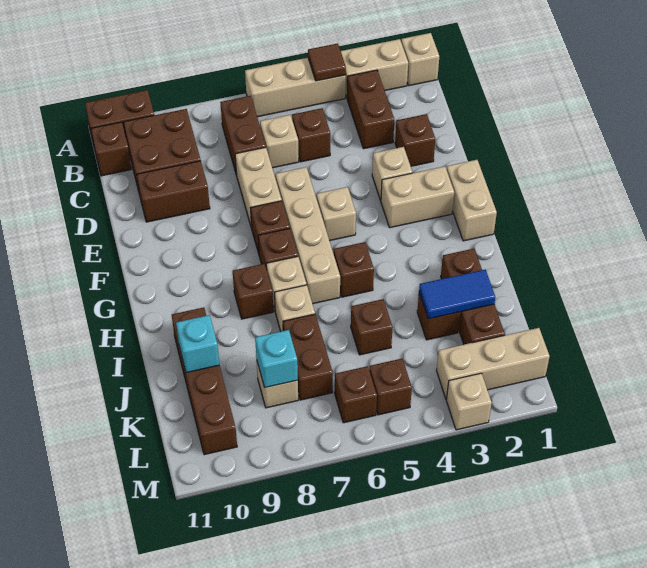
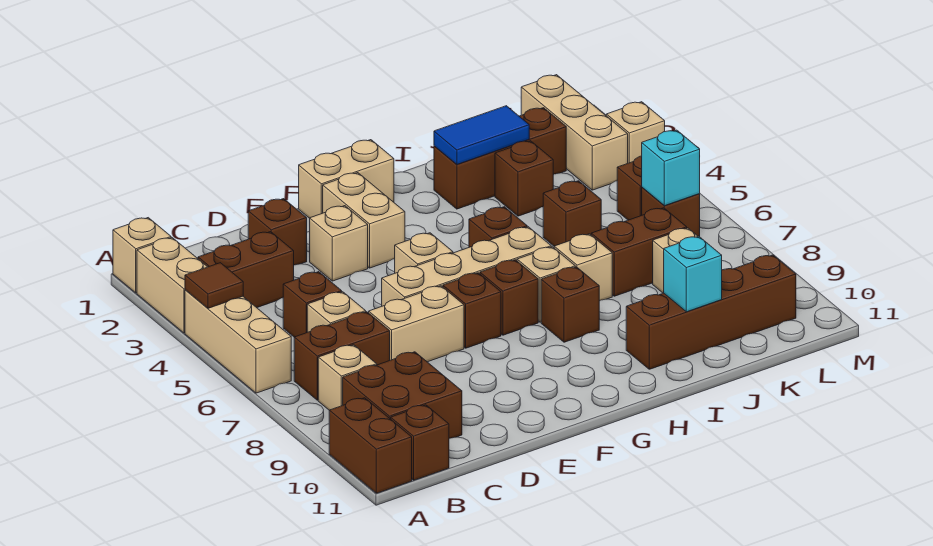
none -> tan 1x1 brick [318,345,377,410]
brown 1x2 brick [137,161,210,222] -> none
blue 1x2 tile [419,270,495,319] -> blue 1x2 tile turned to [434,106,529,164]
cyan 1x1 brick [255,330,298,388] -> cyan 1x1 brick moved to [642,130,700,206]

